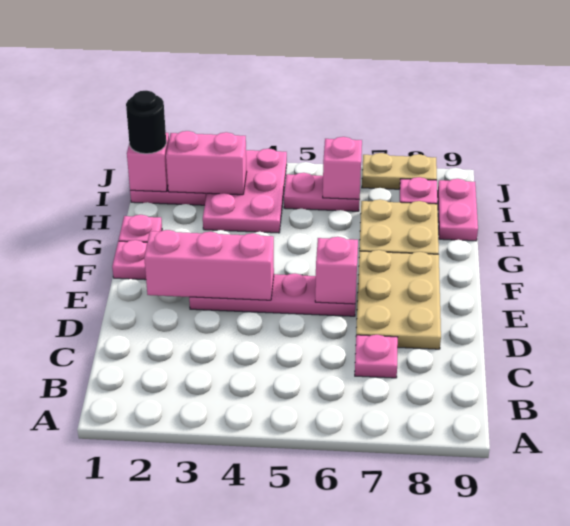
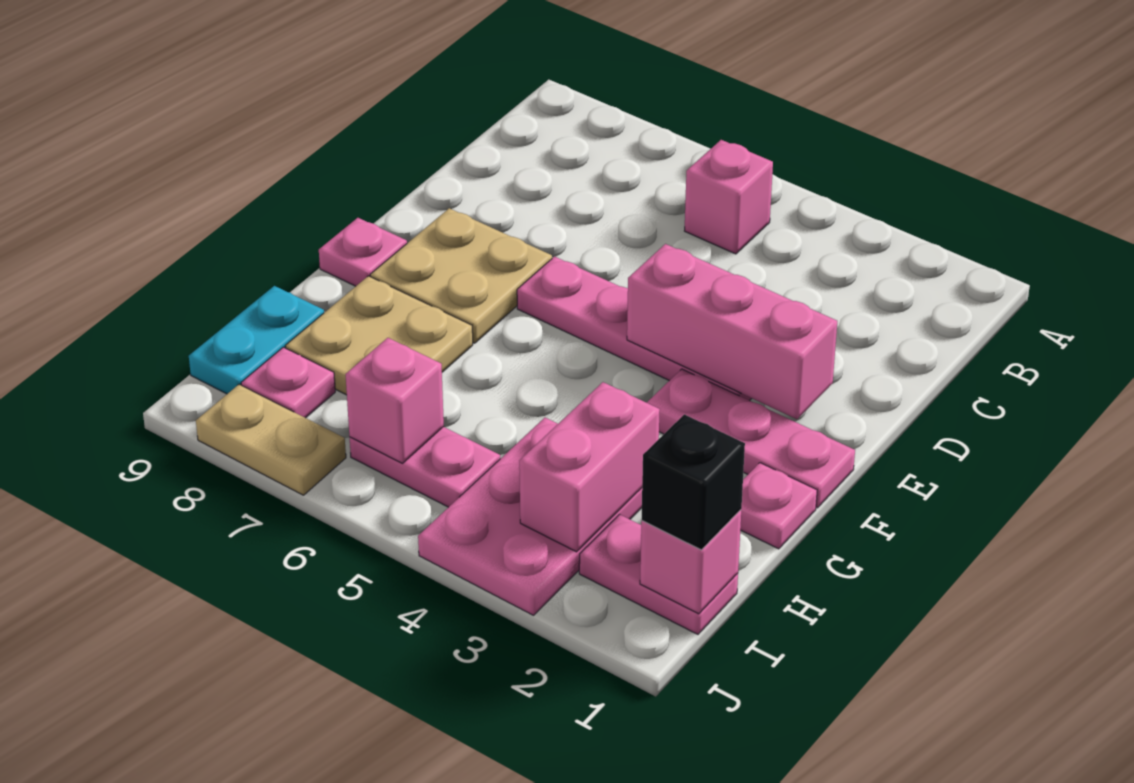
pink 1x1 plate [355,335,398,378] -> pink 1x1 plate moved to [319,218,407,286]
tan 2x3 plate [356,250,441,349] -> tan 2x2 plate [370,208,552,343]
pink 1x1 brick [315,237,358,304] -> pink 1x1 brick moved to [685,140,773,254]
pink 1x2 plate [438,179,478,241] -> cyan 1x2 plate [189,286,324,394]
black 1x1 round brick [126,91,166,154] -> black 1x1 brick [642,414,745,550]
pink 1x2 brick [166,131,247,195] -> pink 1x2 brick turned to [519,382,660,552]

